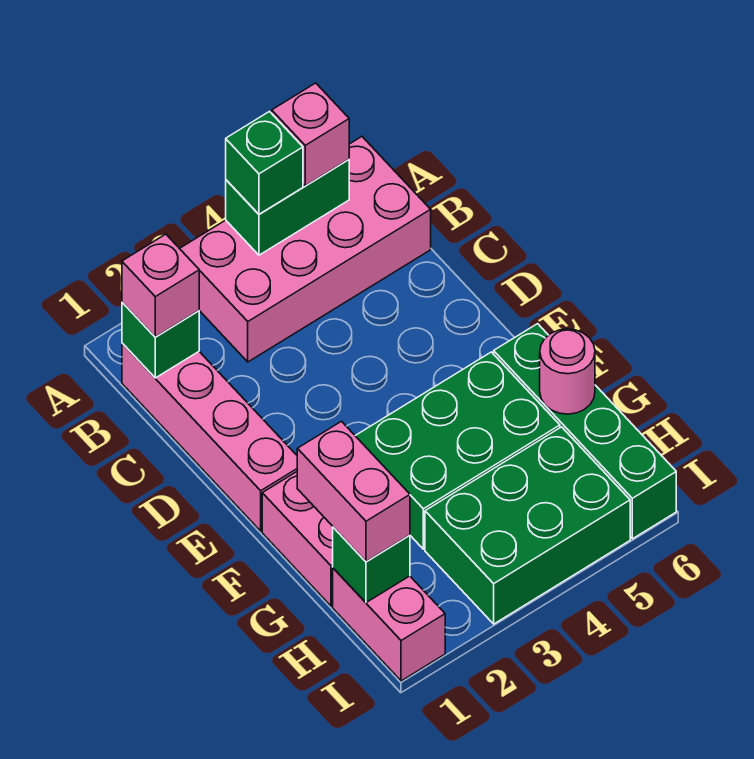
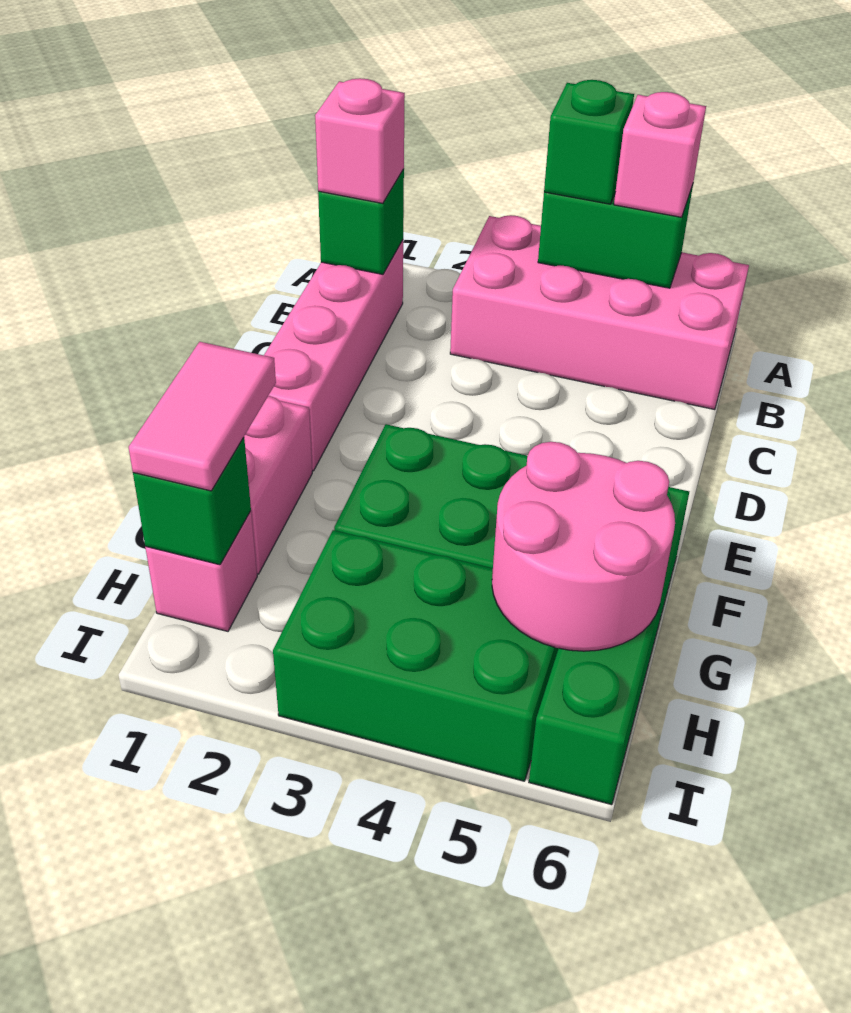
pink 1x2 brick [297,421,410,562] -> pink 1x2 tile [129,342,276,491]
pink 1x1 round brick [540,329,595,414] -> pink 2x2 round brick [492,442,675,651]
pink 1x2 brick [333,568,445,681] -> pink 1x1 brick [145,511,257,631]

